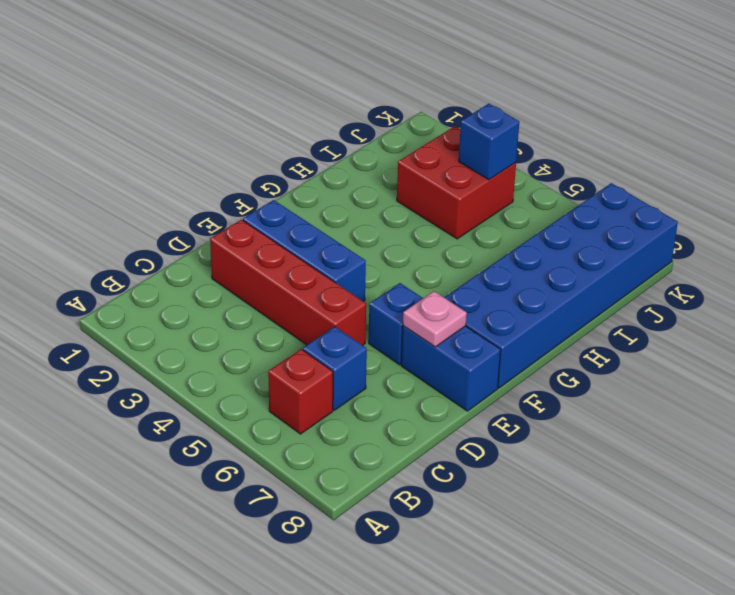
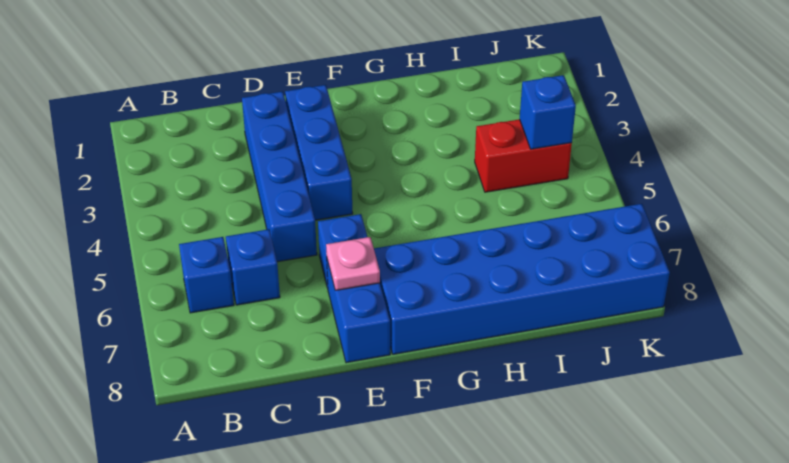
red 1x1 brick [268,349,333,434] -> blue 1x1 brick [179,237,234,313]
red 1x4 brick [210,220,366,345] -> blue 1x4 brick [242,92,317,262]
red 2x2 brick [397,126,516,239] -> red 1x2 brick [475,119,572,192]

